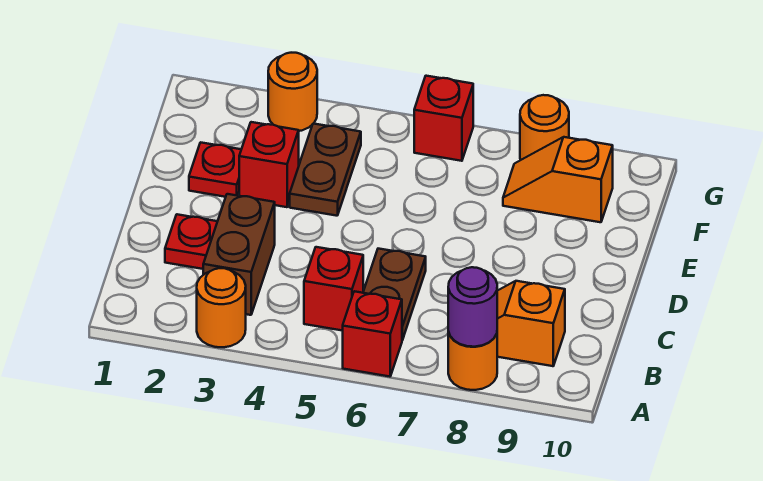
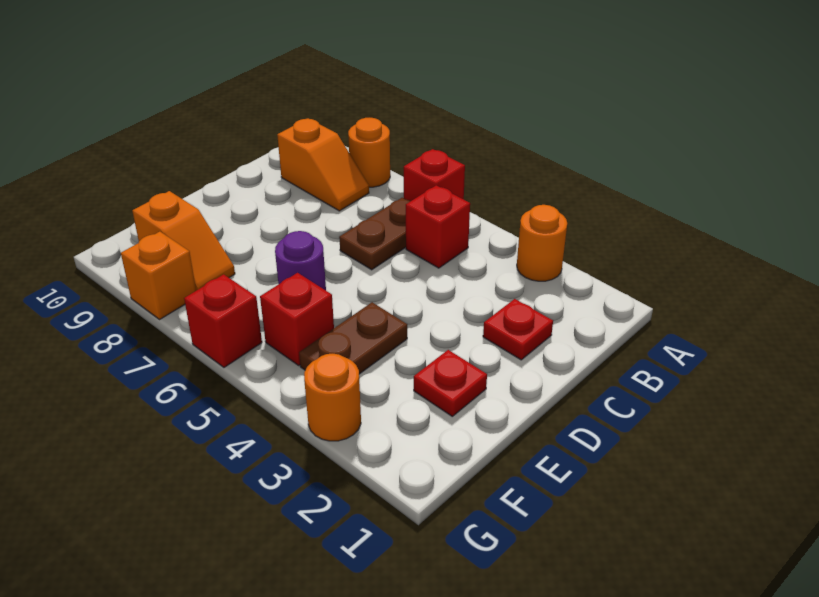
purple 1x1 round brick [448,267,497,347] -> purple 1x1 round brick moved to [275,231,326,290]
brown 1x2 brick [203,194,275,315] -> none
red 1x1 brick [239,122,299,207] -> red 1x1 brick moved to [260,273,334,365]
orange 1x1 round brick [520,95,569,160] -> orange 1x1 brick [121,232,196,319]

